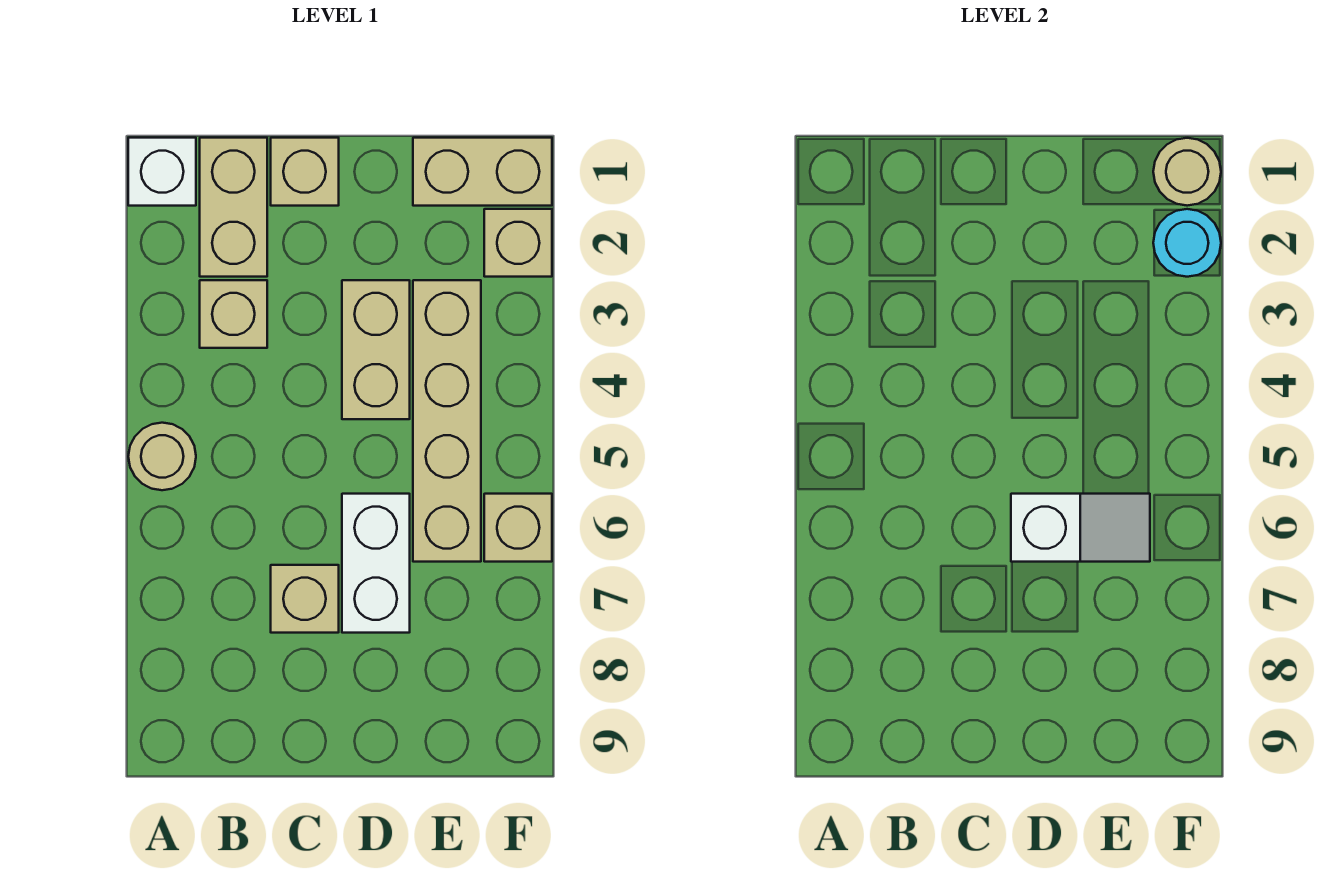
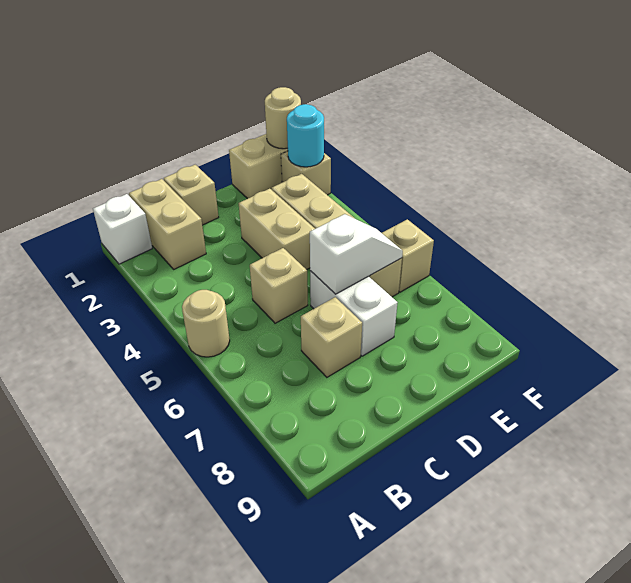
tan 1x1 brick [200,280,267,348] -> tan 1x1 brick moved to [250,248,308,323]

